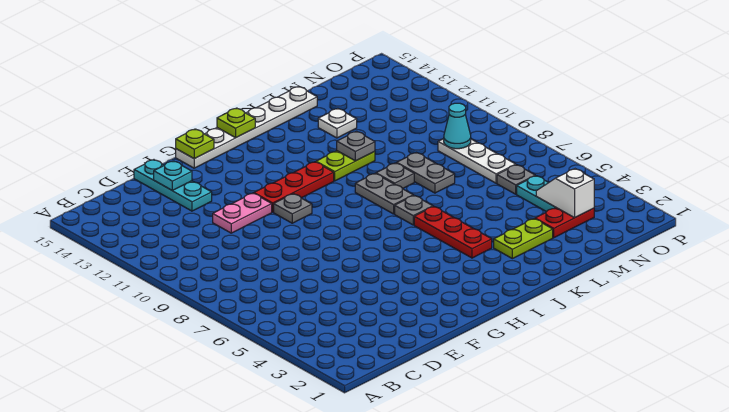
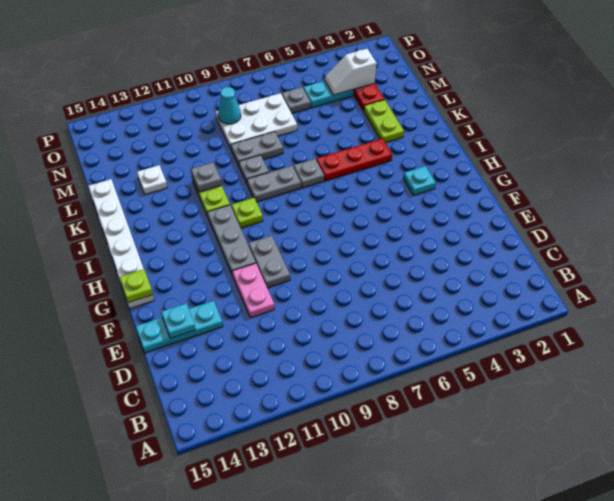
grey 1x1 plate [274,194,312,223] -> grey 1x2 plate [249,235,290,288]
red 1x3 plate [254,162,334,212] -> grey 1x3 plate [207,205,256,275]
none -> cyan 1x1 plate [403,166,436,195]
lime 1x1 plate [217,108,255,138] -> lime 1x1 plate moved to [232,198,263,228]
white 1x3 plate [438,139,516,183] -> white 2x3 plate [216,93,297,149]

